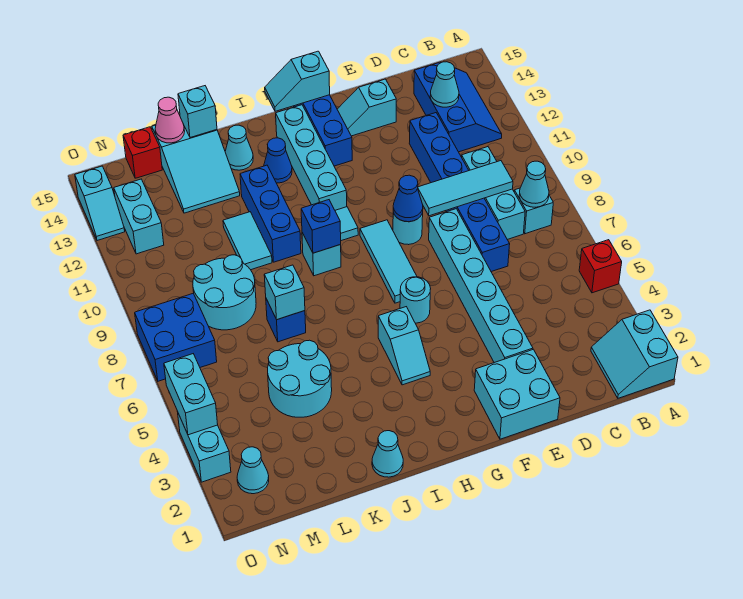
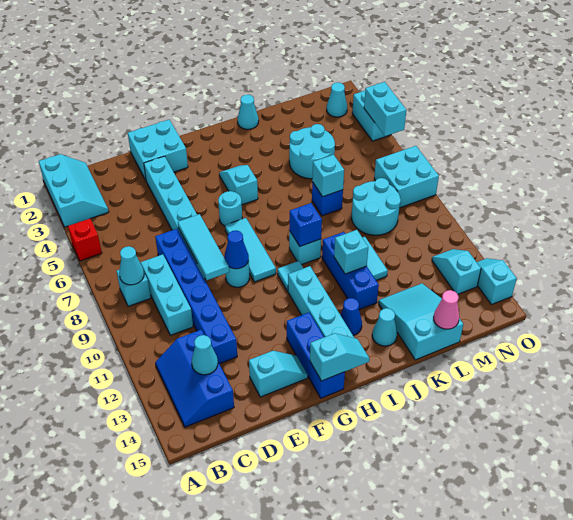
cyan 2x2 slope [591,310,678,398] -> cyan 2x3 slope [39,154,109,227]
cyan 1x3 tile [418,161,513,216] -> cyan 1x3 tile turned to [178,214,229,280]
cyan 1x1 brick [178,86,217,138] -> cyan 1x1 brick moved to [334,230,368,274]
red 1x1 brick [123,127,162,178] -> none
blue 2x2 brick [135,293,217,381] -> cyan 2x2 brick [374,146,439,208]
cyan 1x2 brick [114,179,164,254] -> cyan 1x2 slope [432,249,481,294]

